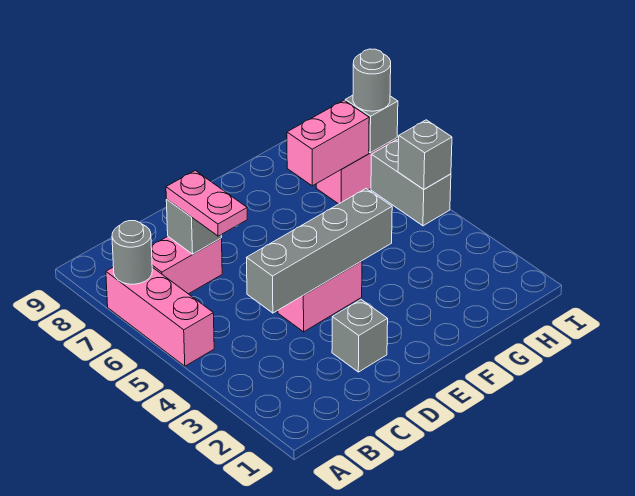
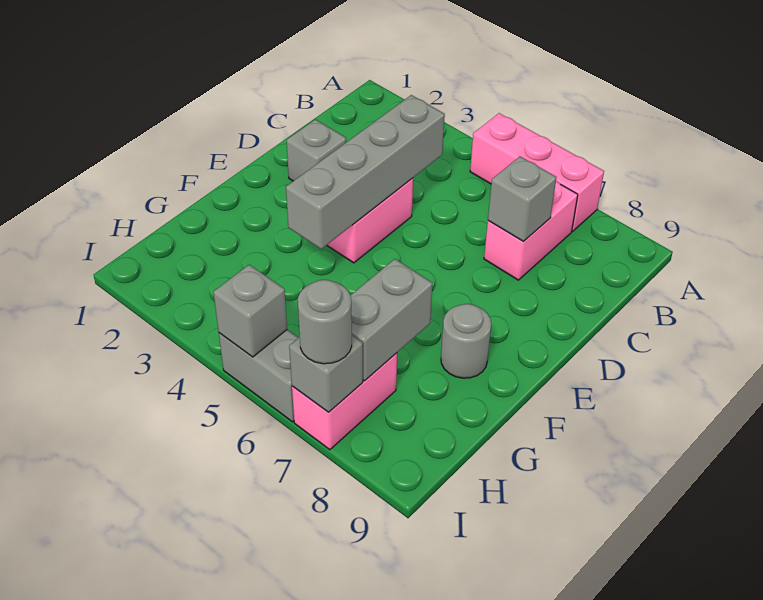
grey 1x1 round brick [112,221,152,284] -> grey 1x1 round brick moved to [441,304,491,378]
pink 1x2 plate [166,171,247,236] -> none
pink 1x2 brick [287,100,369,186] -> grey 1x2 brick [351,259,432,381]

